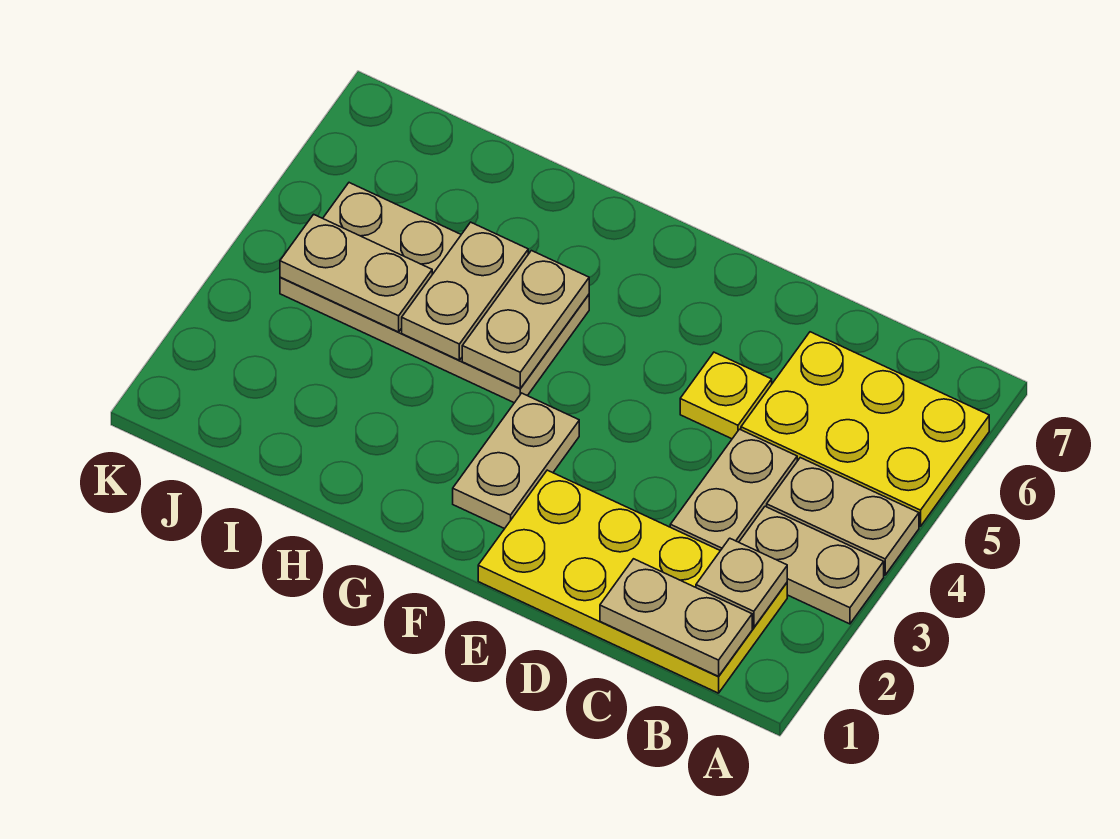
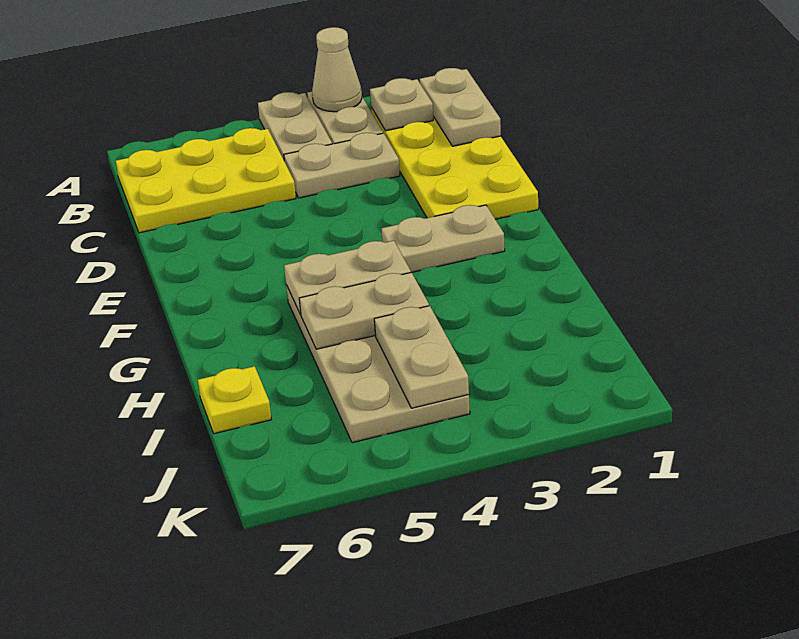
none -> tan 1x1 cone [312,27,362,112]
yellow 2x3 plate [741,332,989,526] -> yellow 2x3 plate turned to [116,128,296,233]
yellow 1x1 plate [680,352,772,439] -> yellow 1x1 plate moved to [198,366,272,434]

